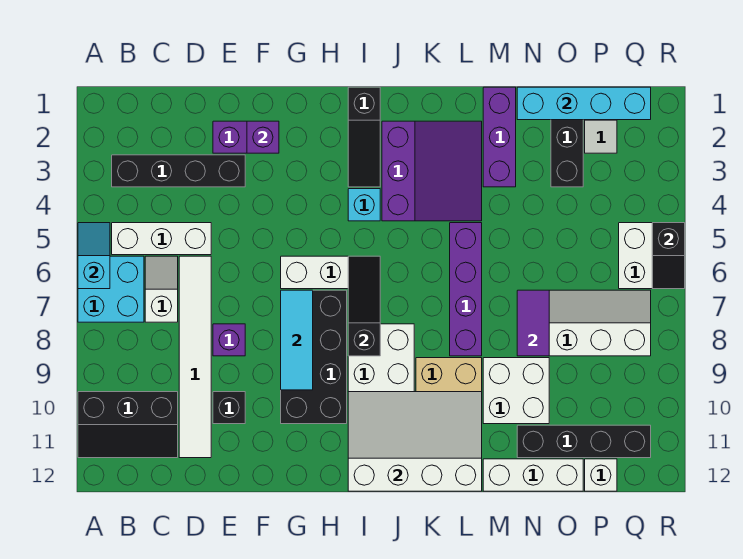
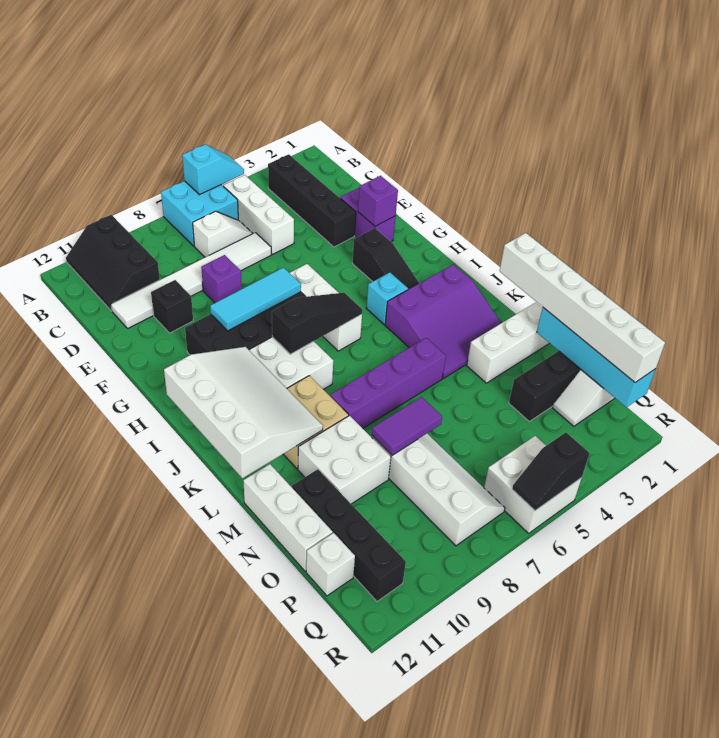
black 1x3 slope [348,87,380,187] -> black 1x3 slope turned to [352,228,419,289]
none -> white 1x6 brick [500,233,665,382]
purple 1x3 brick [483,87,516,187] -> white 1x3 brick [467,303,549,383]

